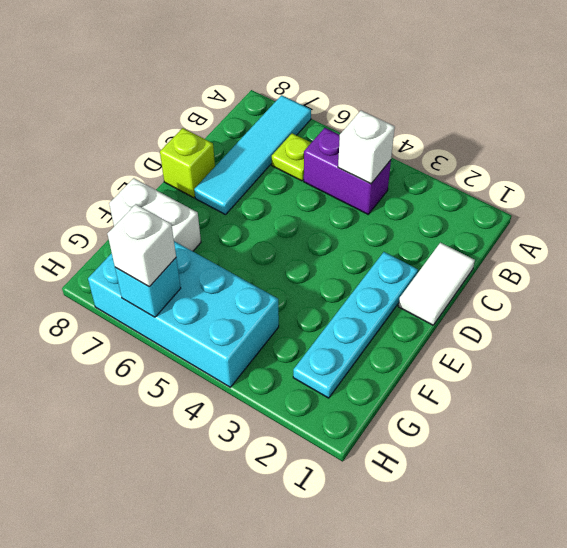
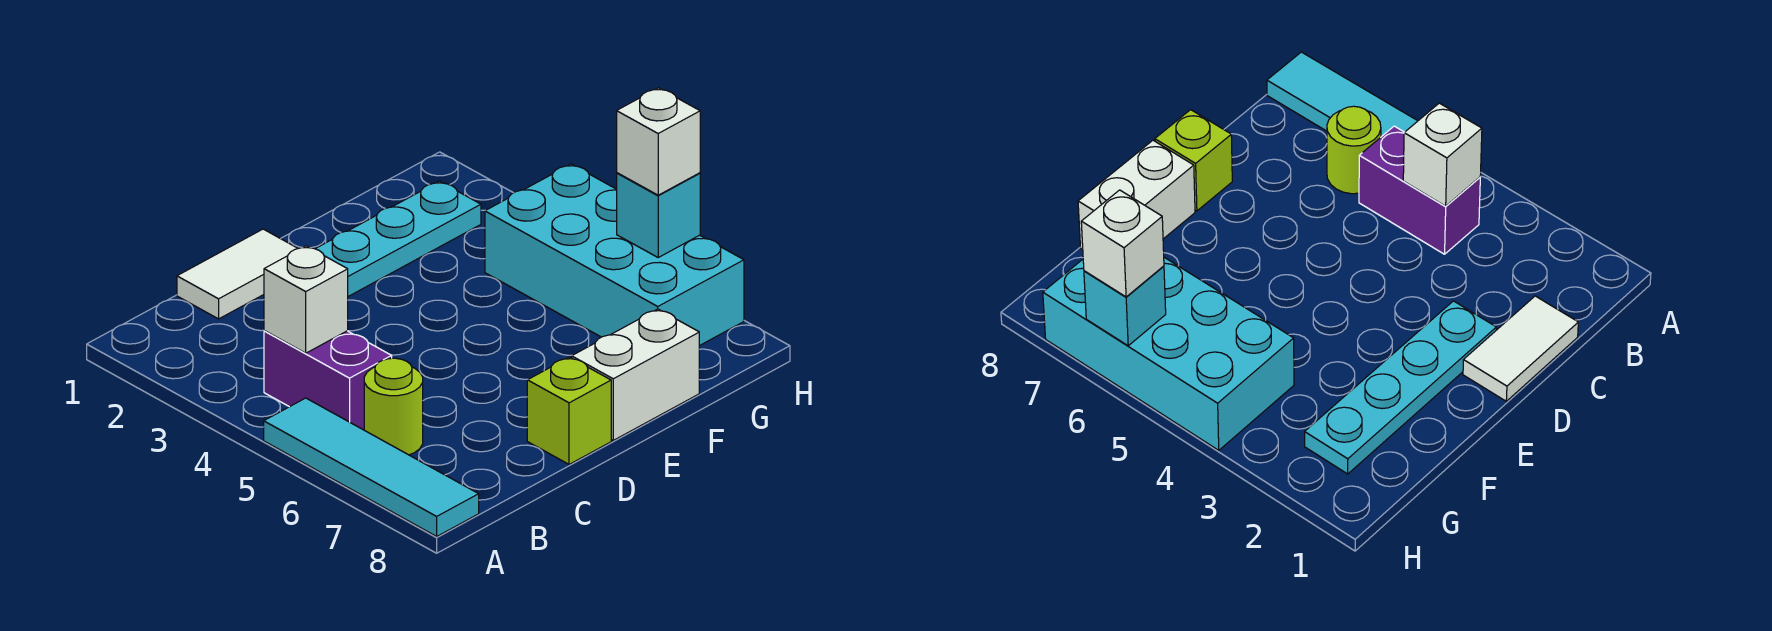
cyan 1x4 tile [194,95,311,215] -> cyan 1x4 tile turned to [264,398,479,536]
lime 1x1 plate [272,133,311,181] -> lime 1x1 round brick [364,358,423,455]
white 1x2 brick [109,178,201,251] -> white 1x2 brick turned to [572,309,699,440]

